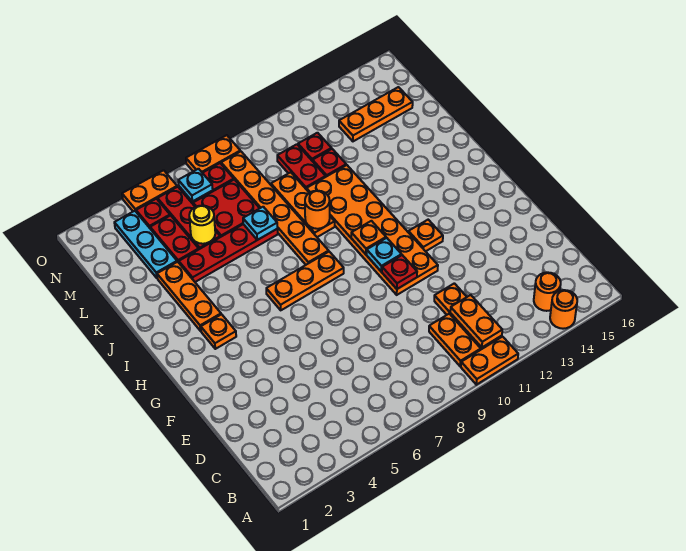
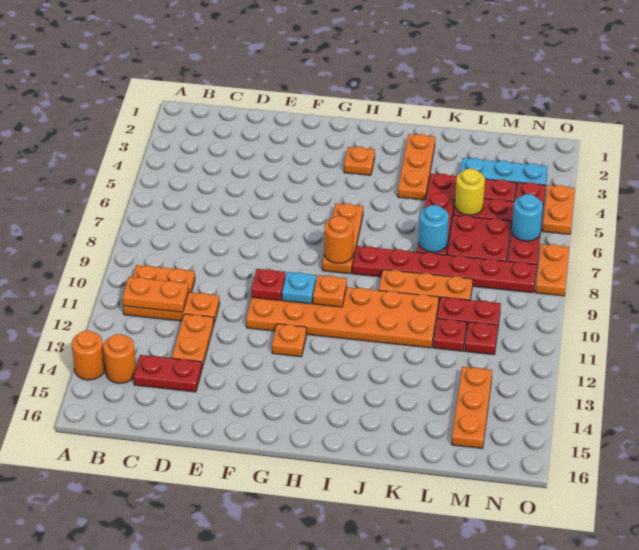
orange 1x2 plate [461,337,518,385] -> orange 1x2 plate moved to [172,314,214,368]
none -> red 1x2 plate [134,355,202,392]
orange 1x3 plate [157,262,221,331] -> orange 1x3 plate turned to [398,134,435,200]
orange 1x6 plate [221,151,329,265] -> red 1x6 plate [352,246,537,293]
orange 1x1 round brick [305,191,330,229] -> orange 1x1 round brick moved to [324,216,354,263]
cyan 1x1 plate [243,207,278,240] -> cyan 1x1 round brick [419,205,449,252]
cyan 1x1 plate [178,169,213,202] -> cyan 1x1 round brick [512,194,543,241]

